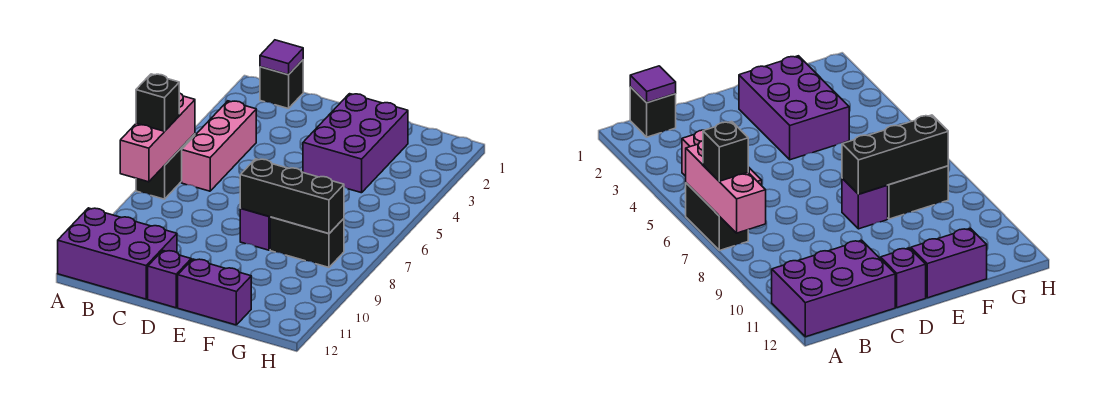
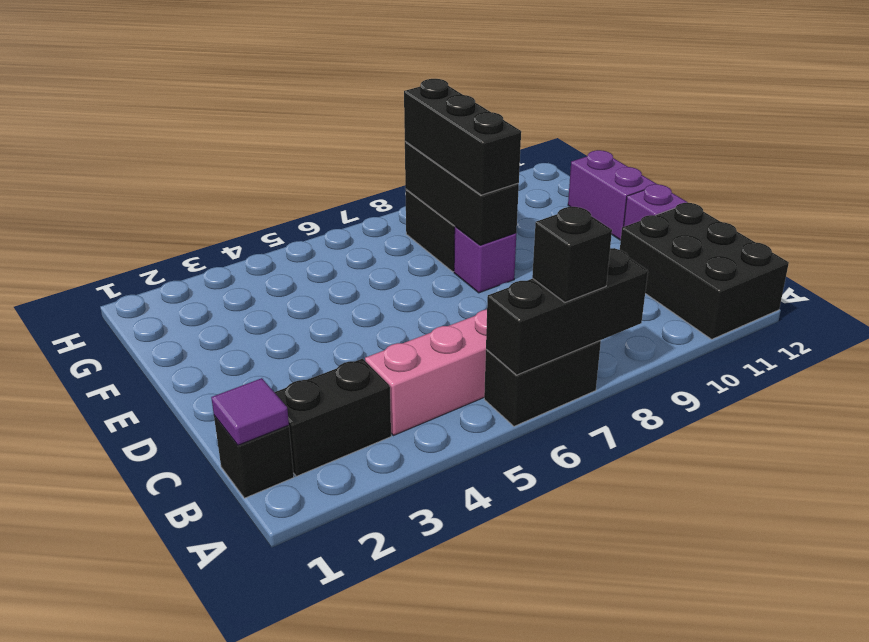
pink 1x3 brick [120,93,195,182] -> black 1x3 brick [486,248,648,375]
purple 2x3 brick [58,208,177,299] -> black 2x3 brick [620,203,789,339]
none -> black 1x2 brick [274,359,391,476]
purple 2x3 brick [303,94,408,193] -> none
none -> black 1x3 brick [404,79,521,195]

